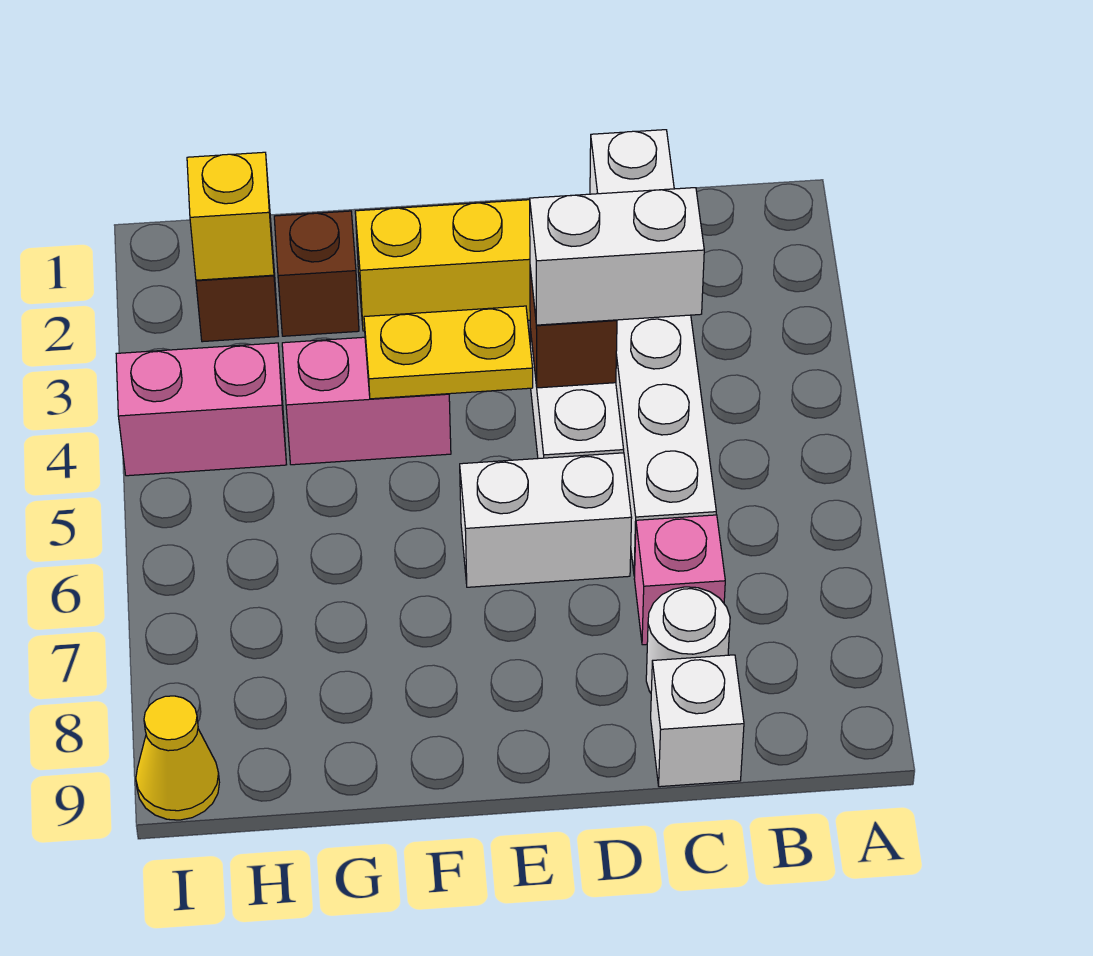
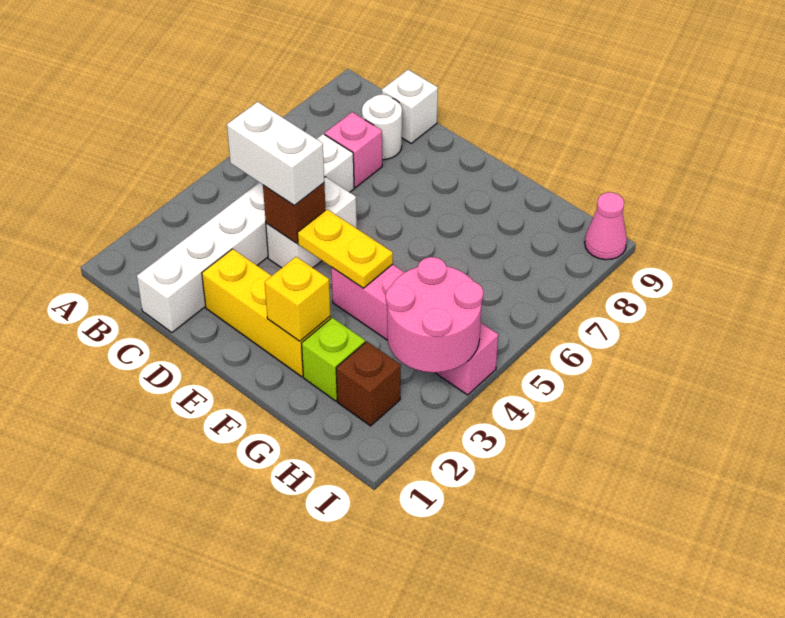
white 1x2 brick [460,453,632,587] -> none
brown 1x1 brick [274,211,359,336] -> lime 1x1 brick [302,318,365,401]
yellow 1x1 brick [187,152,274,280] -> yellow 1x1 brick moved to [265,257,330,341]
none -> pink 2x2 round brick [386,257,483,373]
yellow 1x1 cone [136,696,219,820] -> pink 1x1 cone [585,192,627,260]

